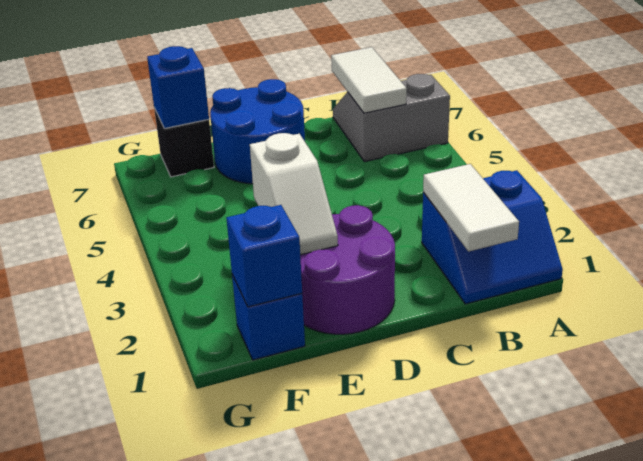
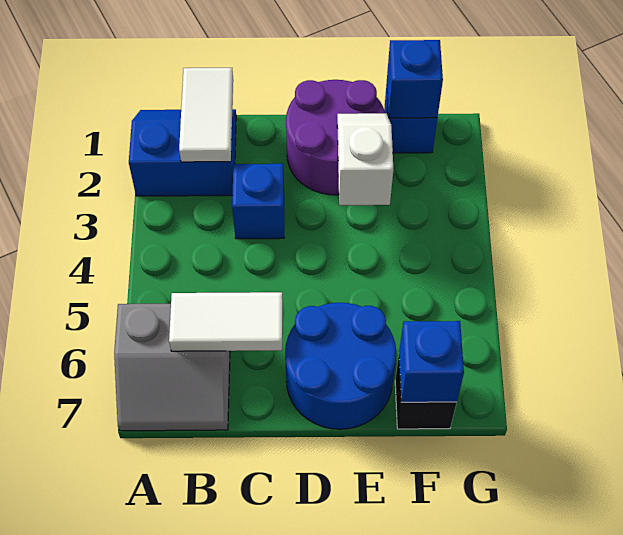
white 1x2 tile [331,47,407,113] -> white 1x2 tile turned to [169,292,283,351]
none -> blue 1x1 brick [232,164,284,239]

